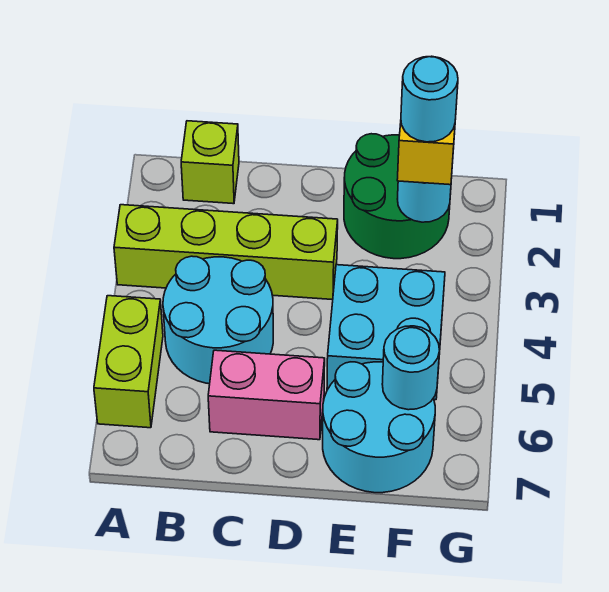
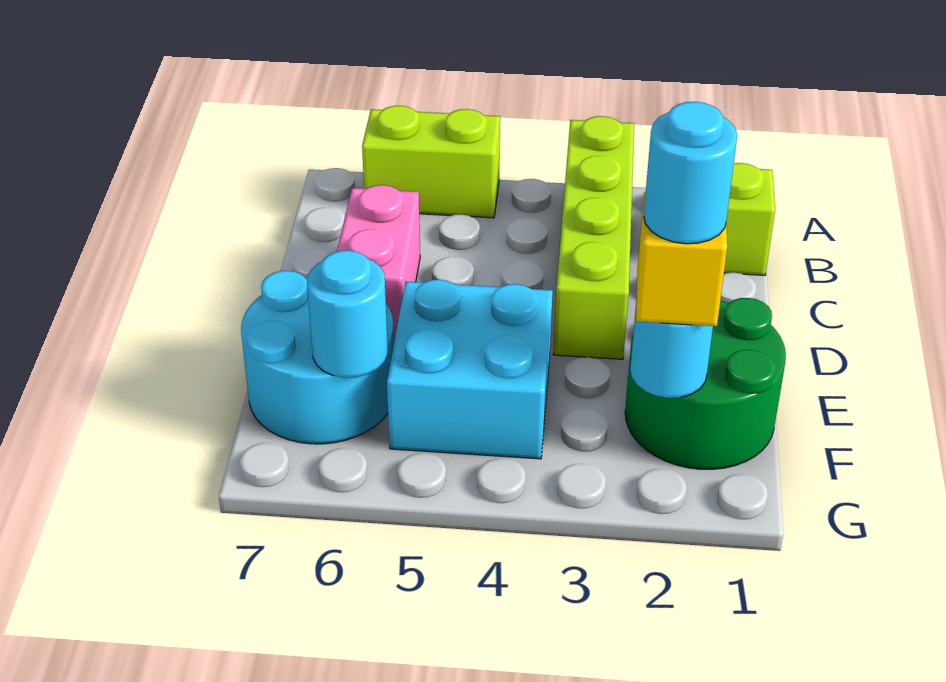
cyan 2x2 round brick [163,256,273,384] -> none

